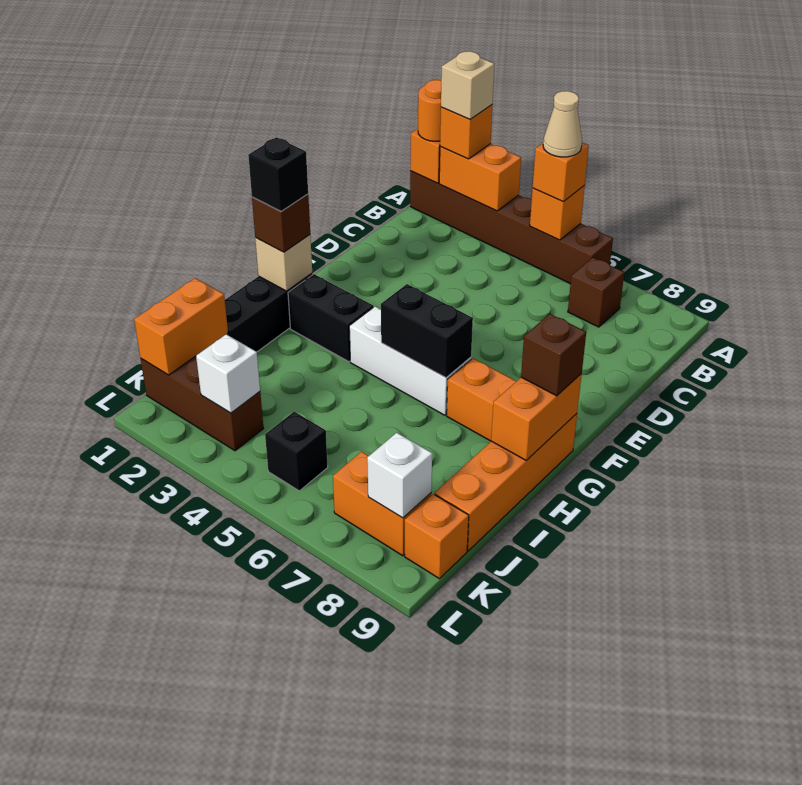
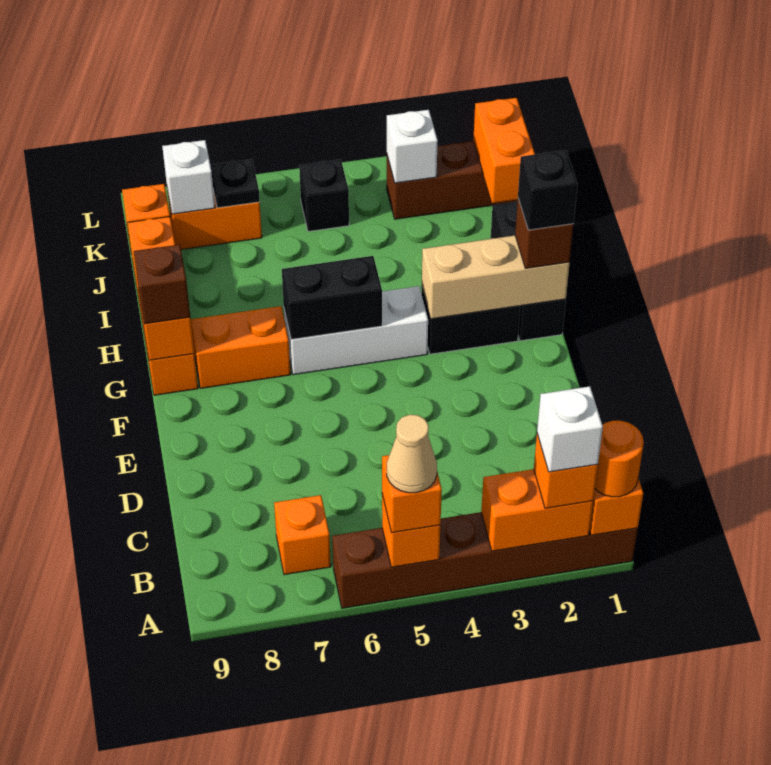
tan 1x1 brick [441,51,494,119] -> white 1x1 brick [537,386,603,472]
brown 1x1 brick [568,258,624,327] -> orange 1x1 brick [274,495,331,575]
tan 1x1 brick [255,235,312,291] -> tan 1x3 brick [422,236,570,319]
none -> black 1x1 plate [210,159,260,208]

